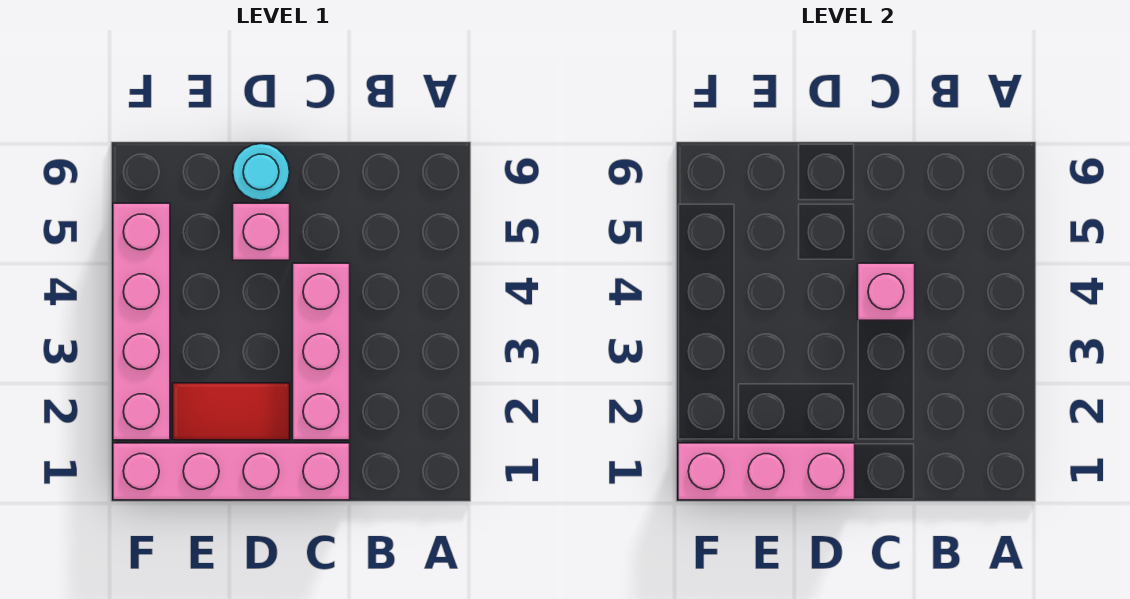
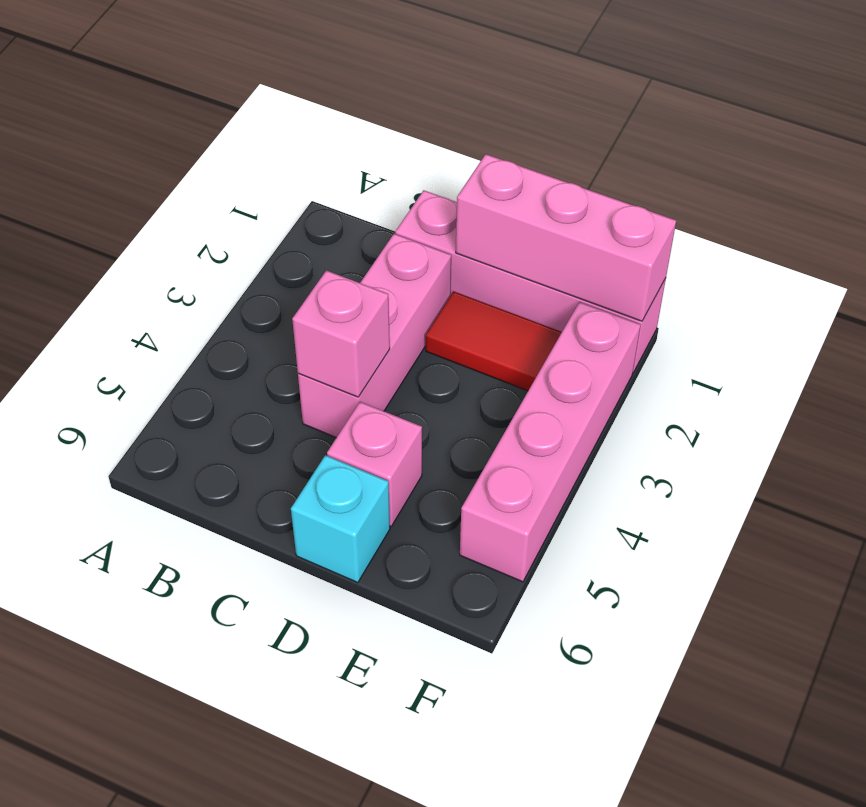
cyan 1x1 round brick [233,144,290,200] -> cyan 1x1 brick [291,455,390,583]

